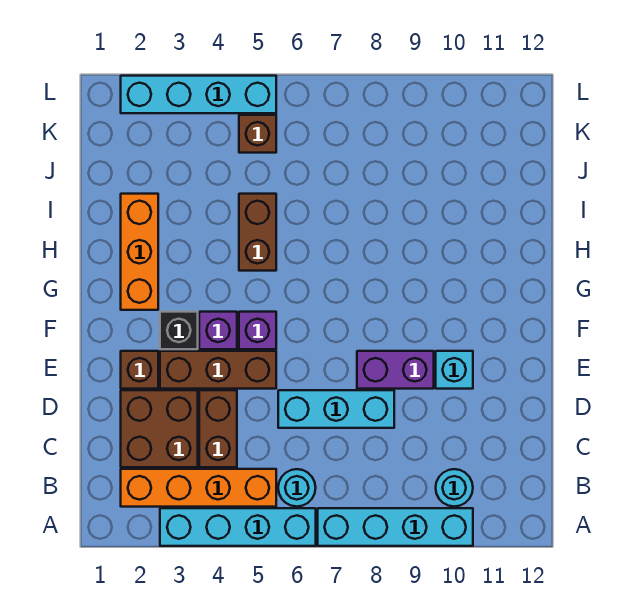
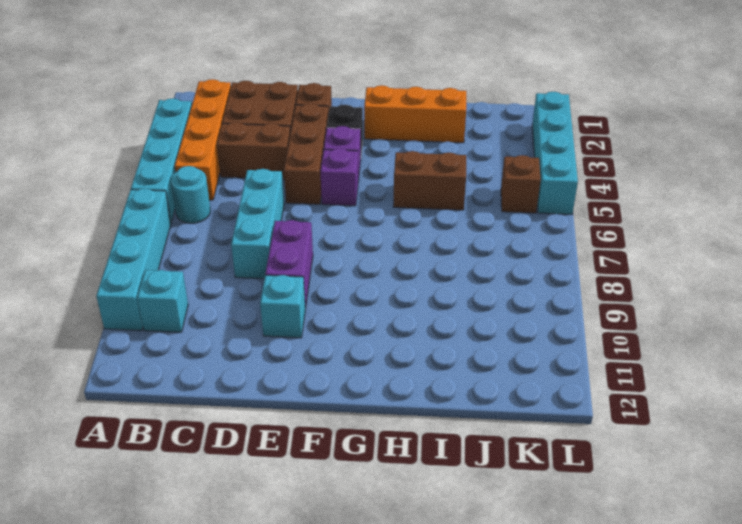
cyan 1x1 round brick [436,469,473,507] -> cyan 1x1 brick [137,270,188,332]

